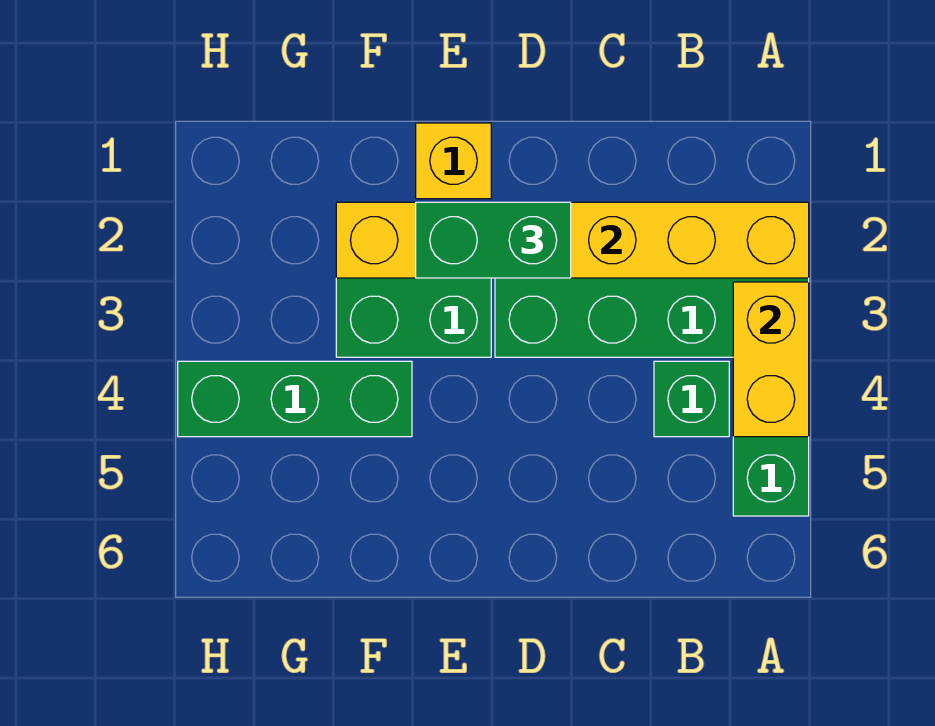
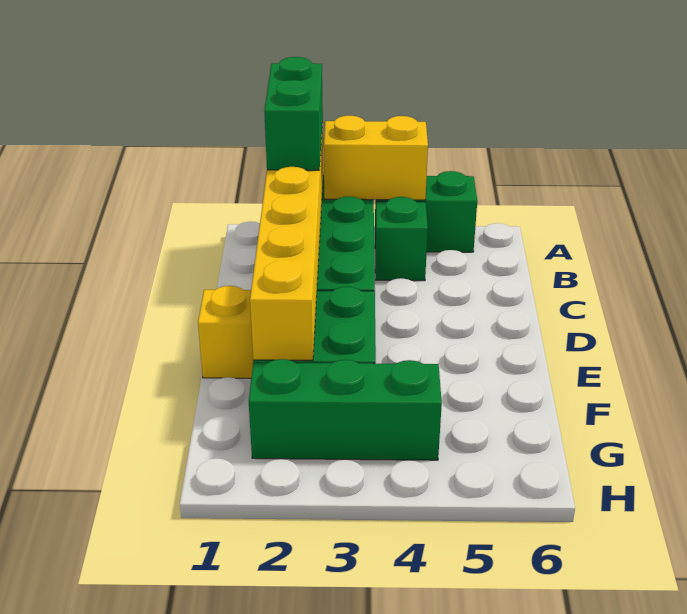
green 1x2 brick [416,202,571,278] -> green 1x2 brick moved to [264,57,323,170]
green 1x3 brick [178,361,412,437] -> green 1x3 brick turned to [249,359,442,460]

